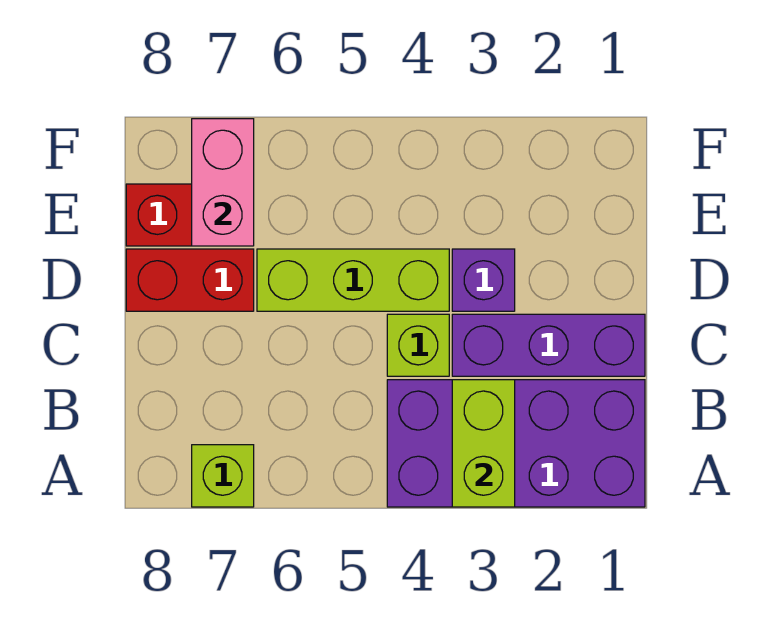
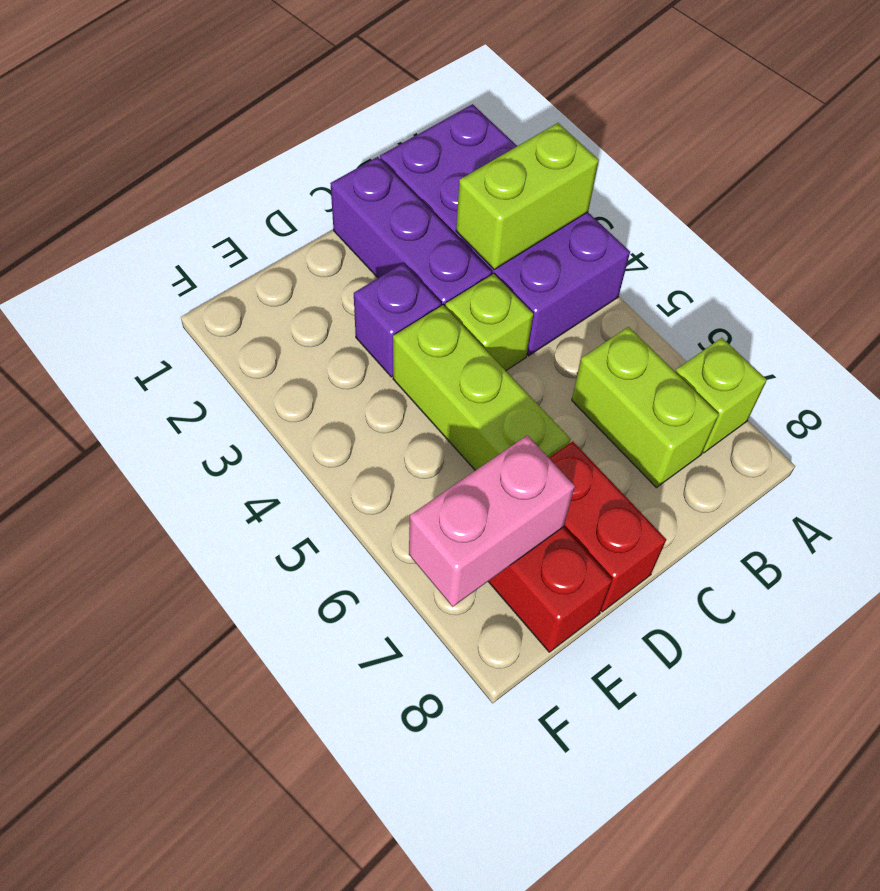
none -> lime 1x2 brick [572,327,719,488]

